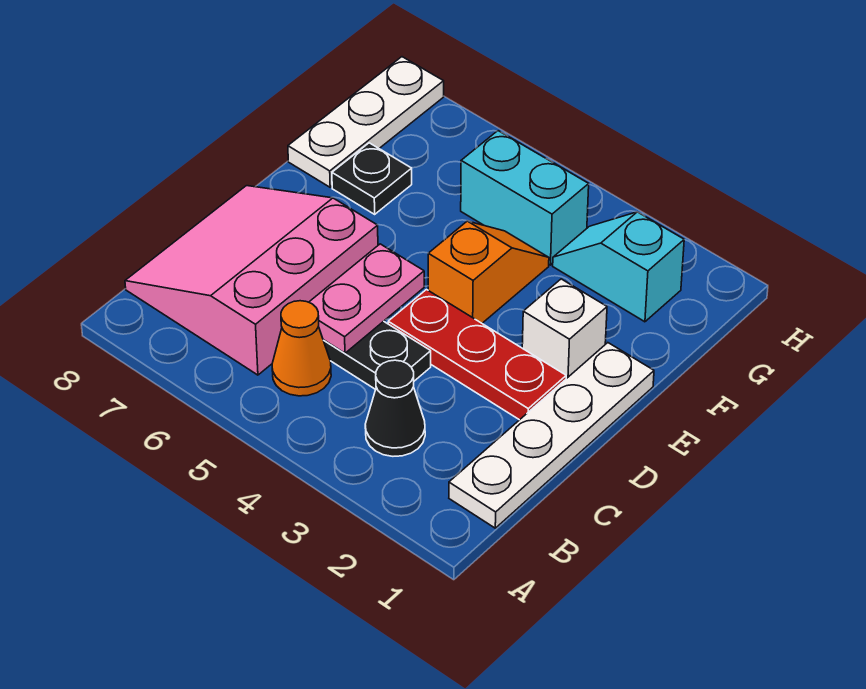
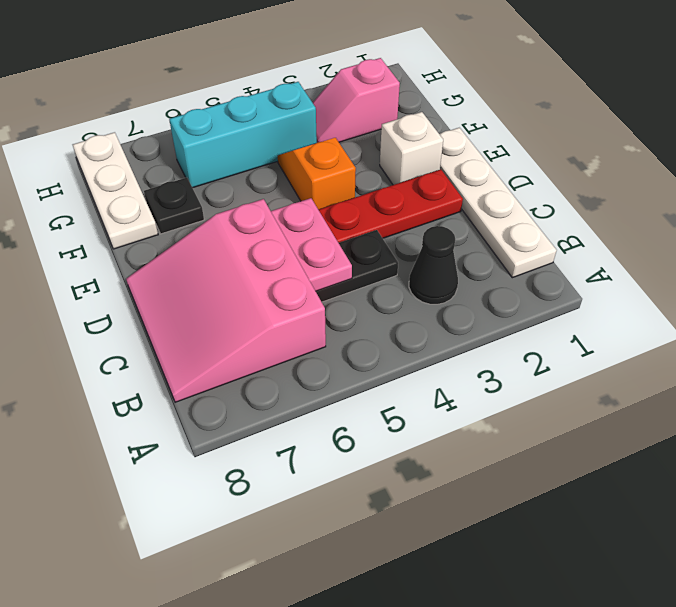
orange 1x1 cone [272,301,331,396] -> none
cyan 1x2 slope [553,212,684,322] -> pink 1x2 slope [313,58,400,143]
cyan 1x2 brick [461,131,589,265] -> cyan 1x3 brick [169,82,317,188]

